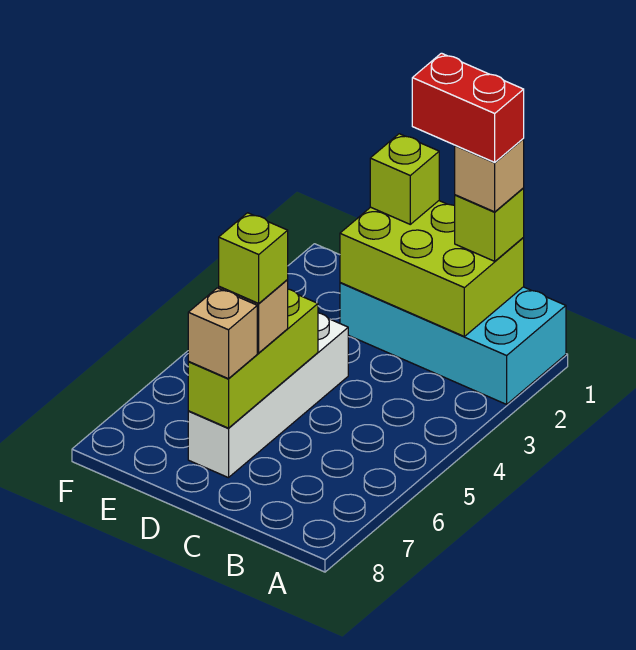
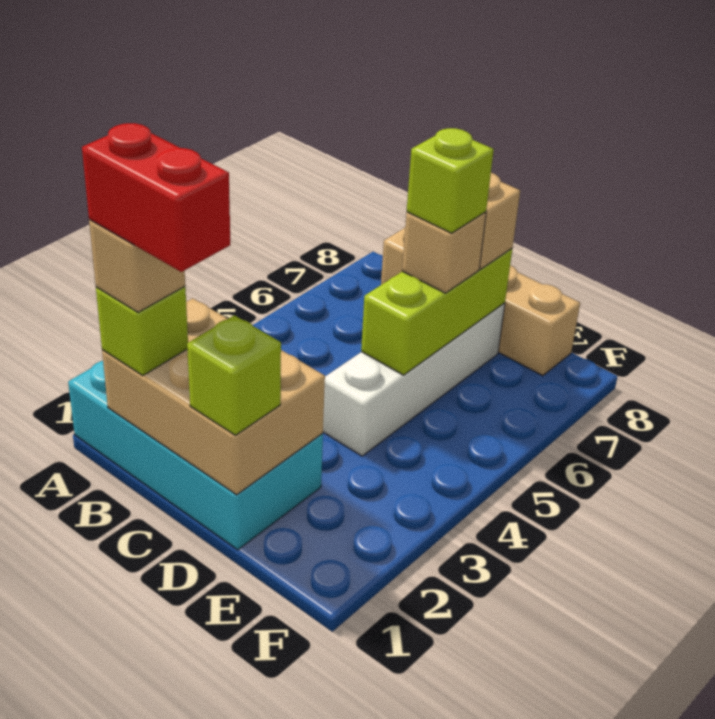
lime 2x3 brick [340,201,524,336] -> tan 2x3 brick [102,298,325,495]
none -> tan 1x4 brick [381,228,580,376]

